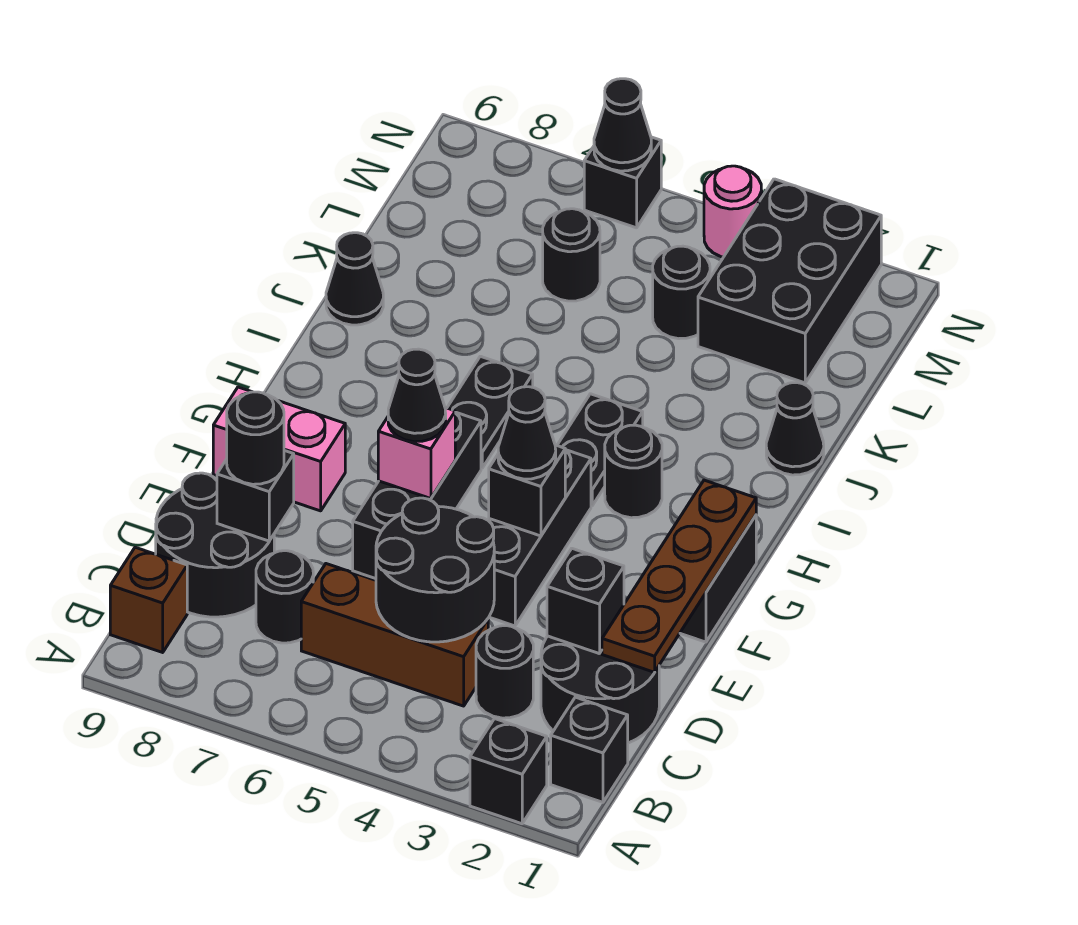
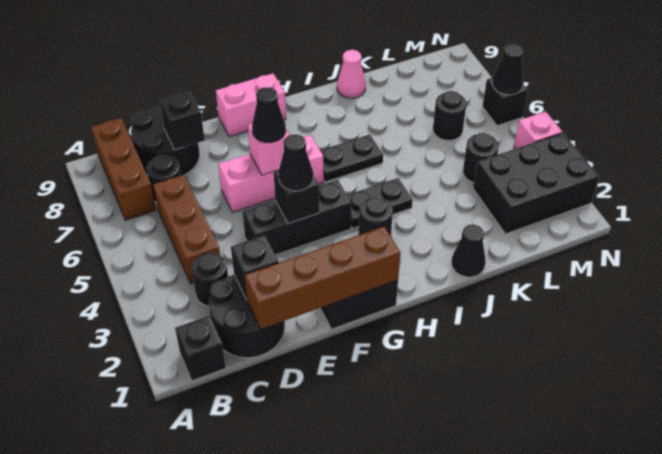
black 1x1 brick [470,719,547,824] -> none
brown 1x1 brick [110,547,187,652] -> brown 1x3 brick [91,118,156,220]
black 2x2 round brick [376,498,494,642] -> none
brown 1x4 plate [602,480,756,672] -> brown 1x4 brick [245,226,400,329]
black 1x1 round brick [227,392,284,484] -> none
black 1x3 brick [353,412,481,579] -> pink 1x3 brick [218,135,324,212]
pink 1x2 brick [213,387,345,511] -> pink 1x2 brick turned to [216,73,286,137]
black 1x1 cone [326,233,383,325] -> pink 1x1 cone [337,50,366,98]
pink 1x1 round brick [704,166,762,257] -> pink 1x1 brick [514,112,562,149]

